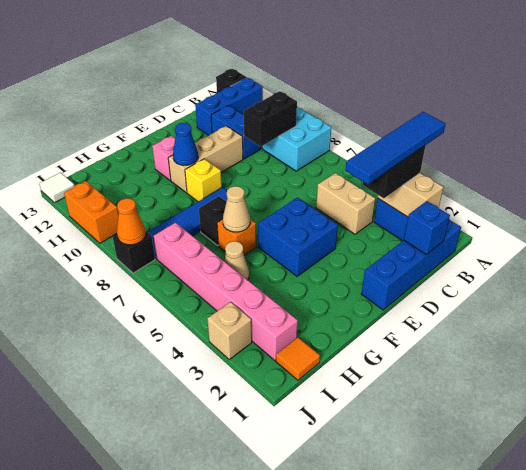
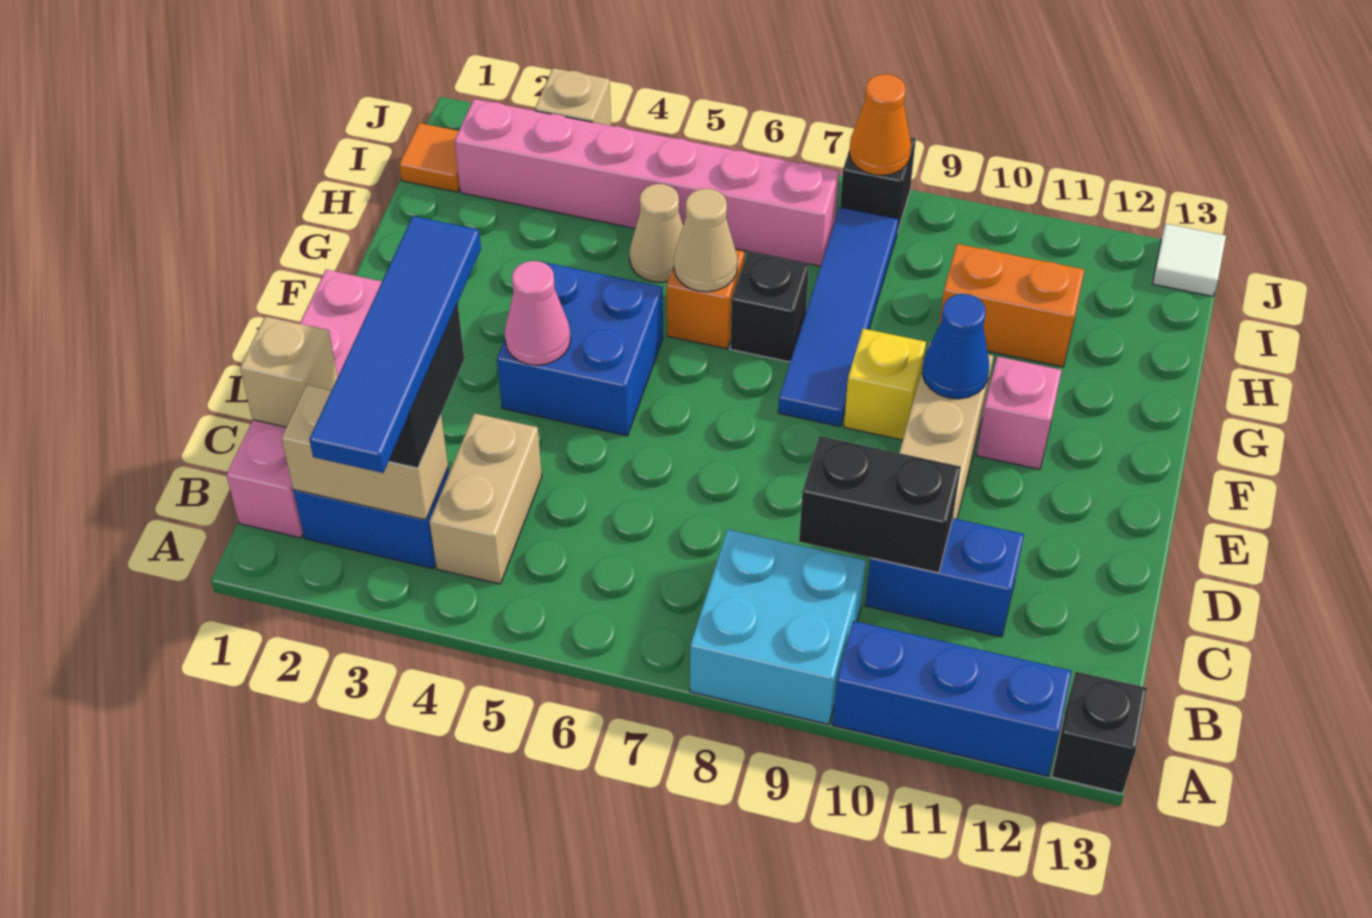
blue 1x3 brick [195,78,263,135] -> blue 1x3 brick turned to [833,621,1072,776]
blue 1x4 brick [361,219,461,310] -> pink 1x4 brick [226,270,382,538]
black 1x2 brick [244,91,297,146] -> black 1x2 brick turned to [799,436,961,573]
blue 1x1 brick [404,201,450,255] -> tan 1x1 brick [240,316,338,427]
tan 1x2 brick [316,173,376,234] -> tan 1x2 brick turned to [429,413,542,584]
none -> pink 1x1 cone [505,261,571,365]
orange 1x2 brick [64,181,119,243] -> orange 1x2 brick moved to [939,244,1084,367]

